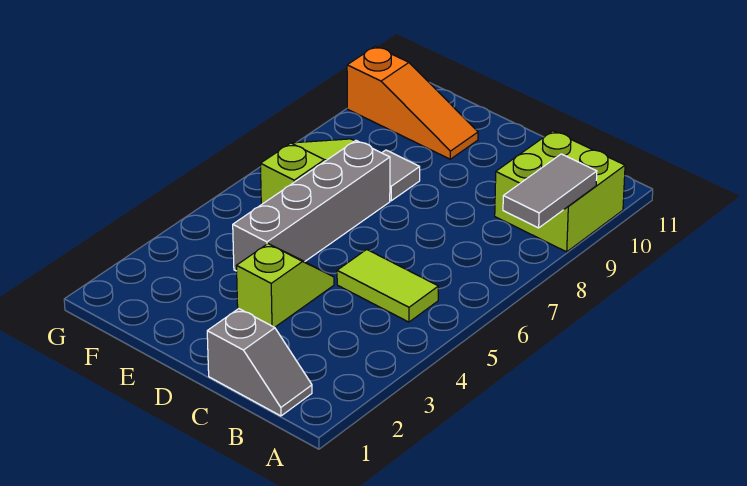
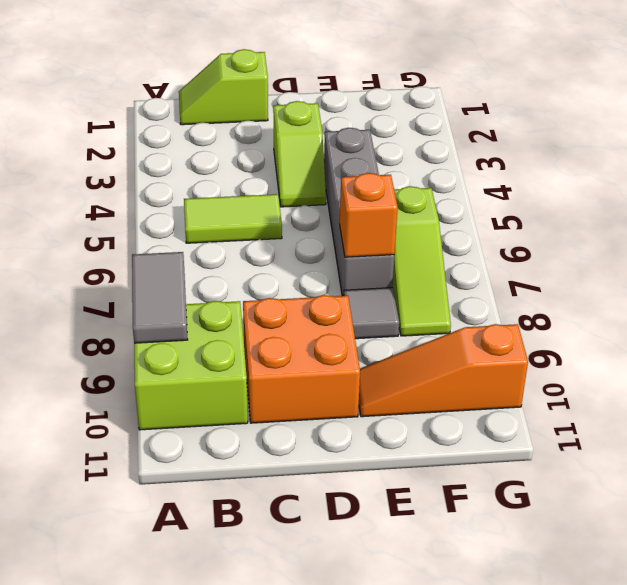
grey 1x2 slope [207,309,312,416] -> lime 1x2 slope [179,49,268,125]
none -> orange 2x2 brick [243,295,360,423]
none -> orange 1x1 brick [340,173,398,257]

